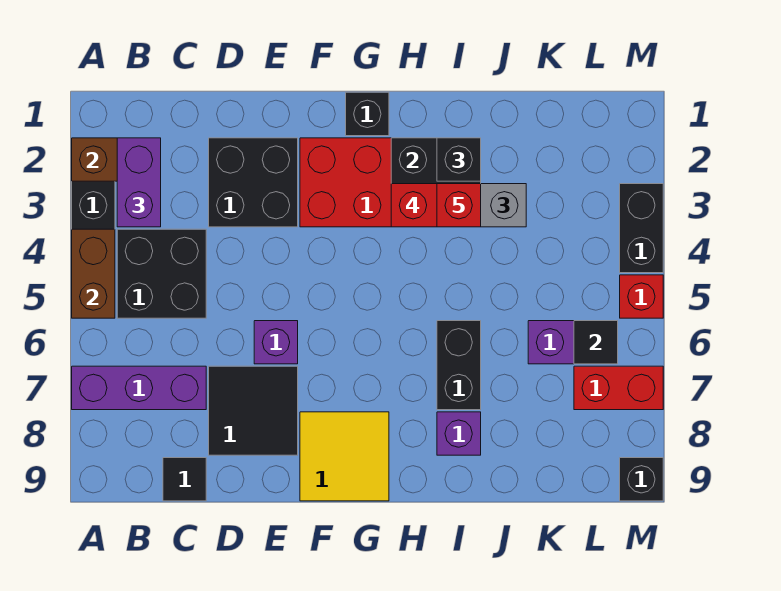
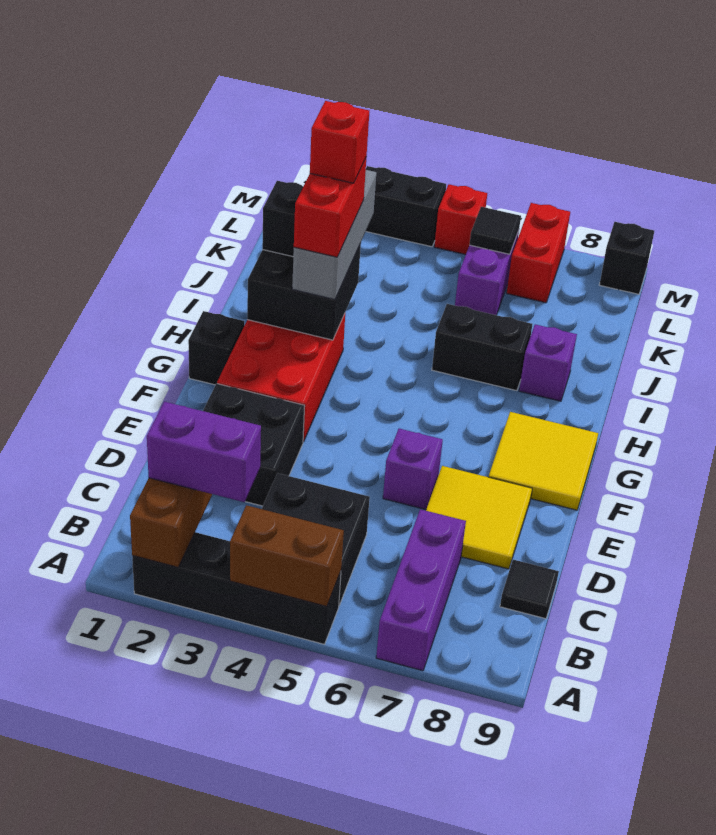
black 2x2 tile [209,366,298,455] -> yellow 2x2 tile [426,466,532,569]

